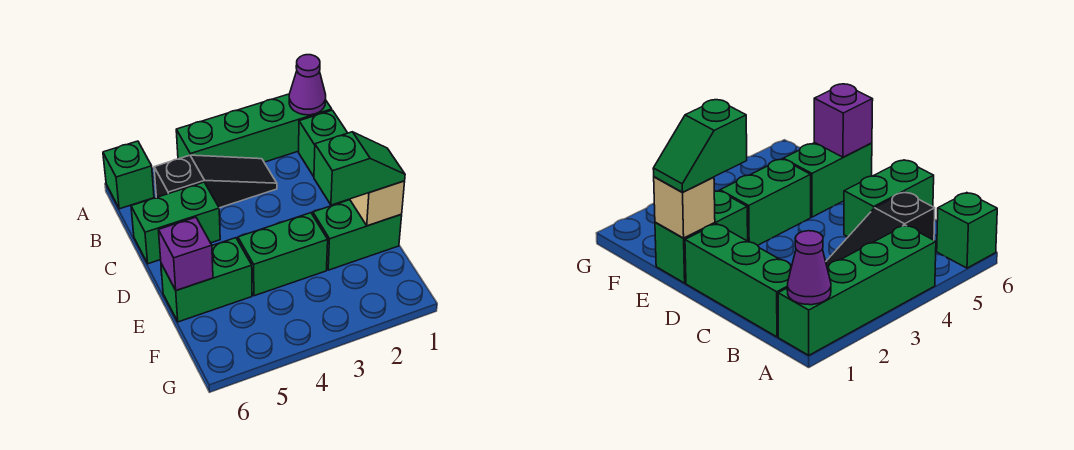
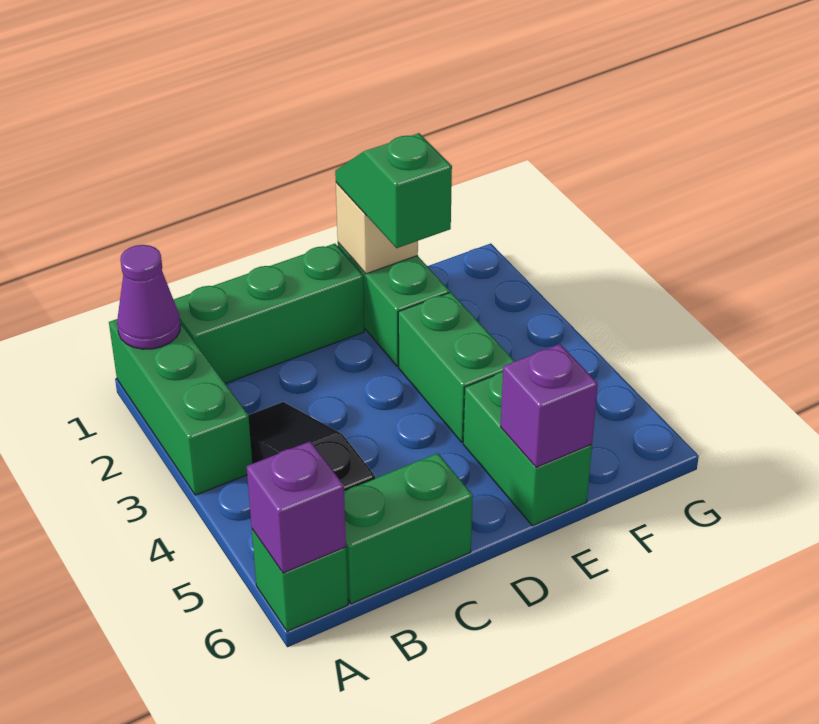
green 1x4 brick [176,94,332,162] -> green 1x3 brick [109,319,252,495]
none -> purple 1x1 brick [247,441,346,573]
green 1x2 brick [131,182,220,264] -> green 1x2 brick turned to [344,453,473,604]

